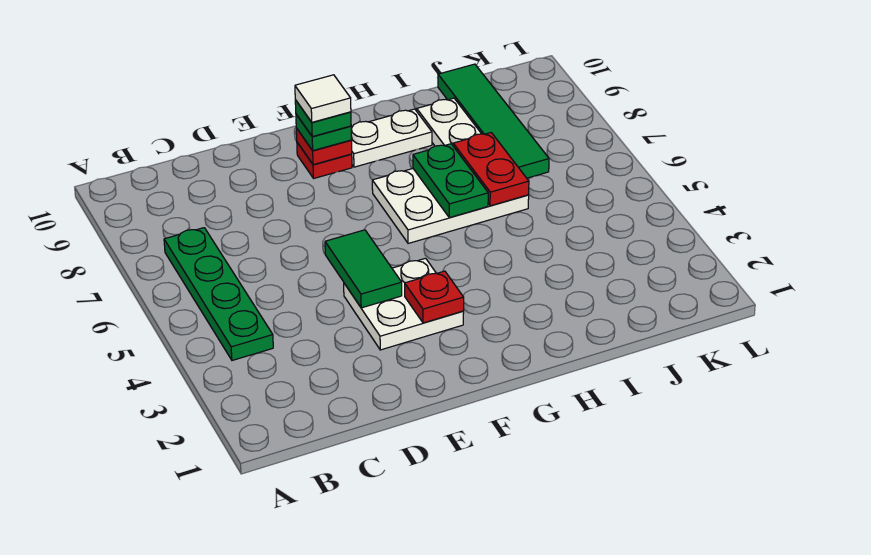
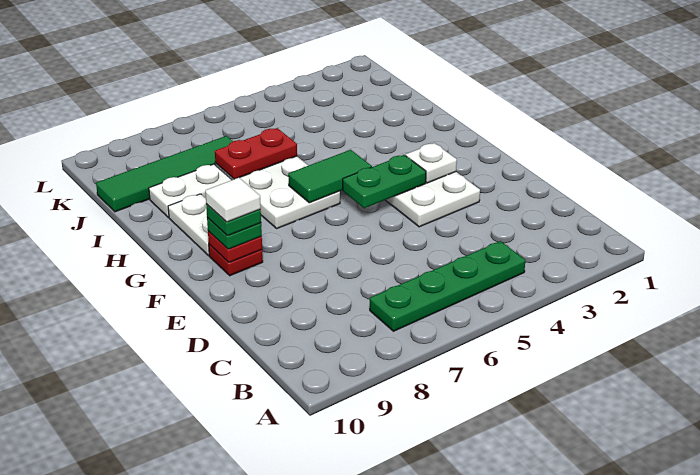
green 1x2 tile [325,230,402,308] -> green 1x2 tile moved to [288,150,372,203]
red 1x1 plate [405,271,464,323] -> white 1x1 plate [406,143,457,183]
green 1x2 plate [413,144,488,218] -> green 1x2 plate moved to [343,155,426,208]

